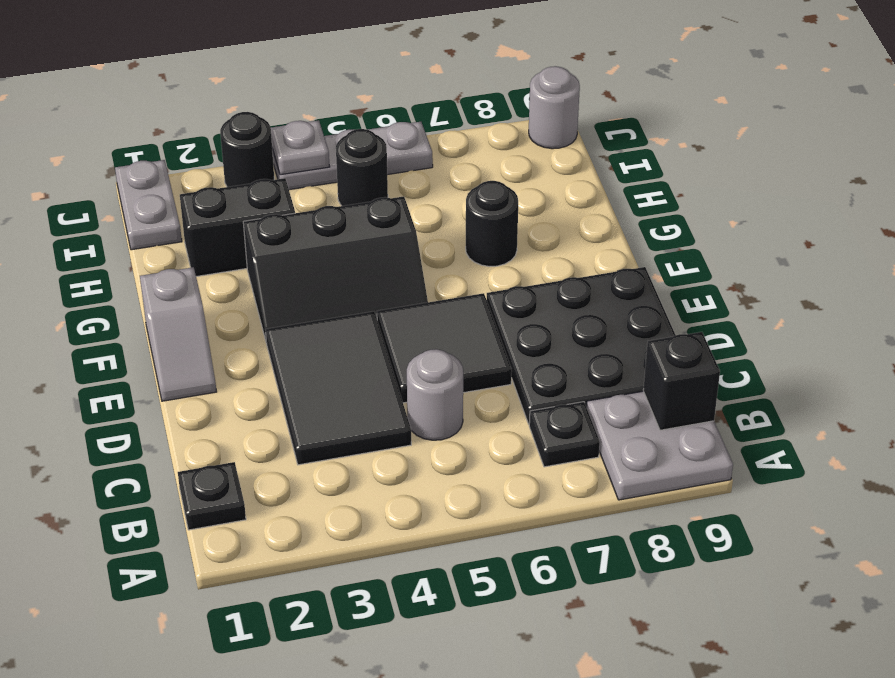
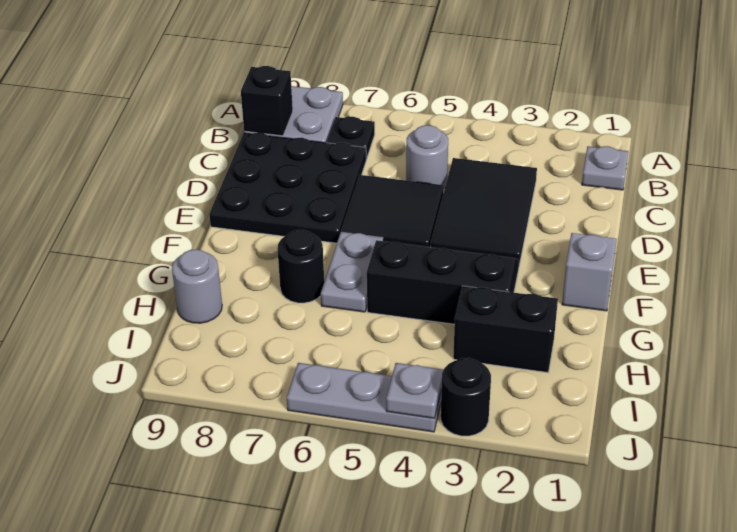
black 1x1 plate [178,462,246,530] -> grey 1x1 plate [582,146,628,190]
grey 1x2 plate [115,160,182,250] -> grey 1x2 plate moved to [321,232,383,312]
black 1x1 round brick [336,129,388,206] -> none
grey 1x1 round brick [529,66,580,149] -> grey 1x1 round brick moved to [172,249,222,323]

